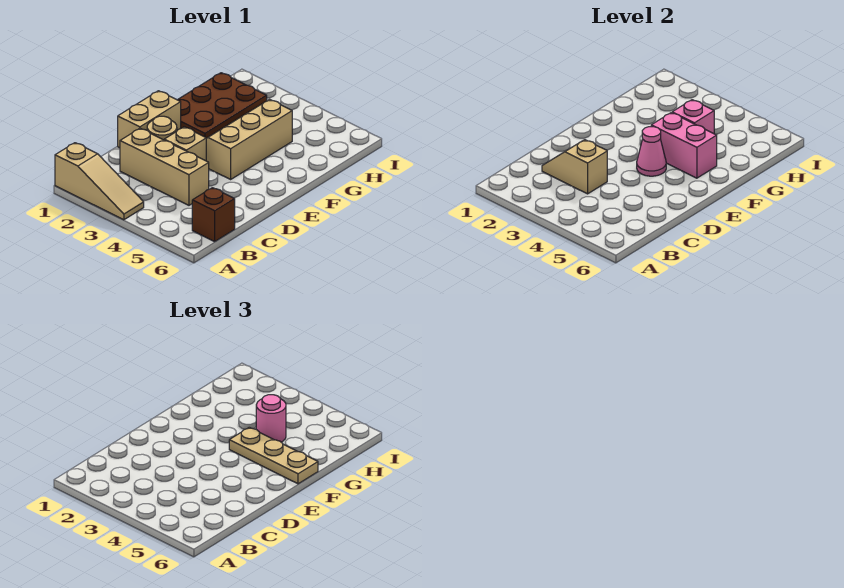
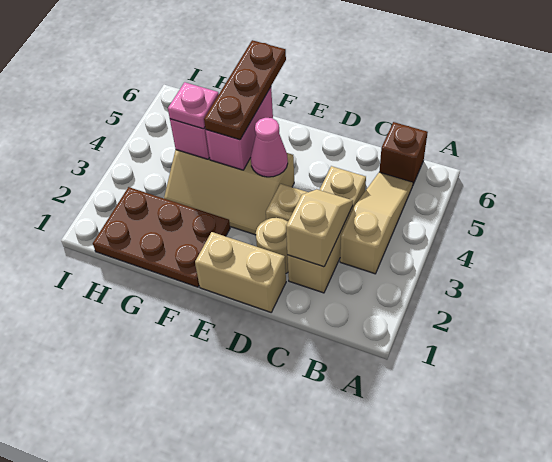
tan 1x3 slope [55,143,144,220] -> tan 1x3 slope moved to [340,172,413,274]
tan 1x2 slope [542,140,607,194] -> tan 1x2 slope turned to [286,189,353,267]
tan 1x3 plate [229,427,318,484] -> brown 1x3 plate [204,40,286,140]
pink 1x1 round brick [256,395,286,442] -> pink 1x1 plate [168,82,219,129]

